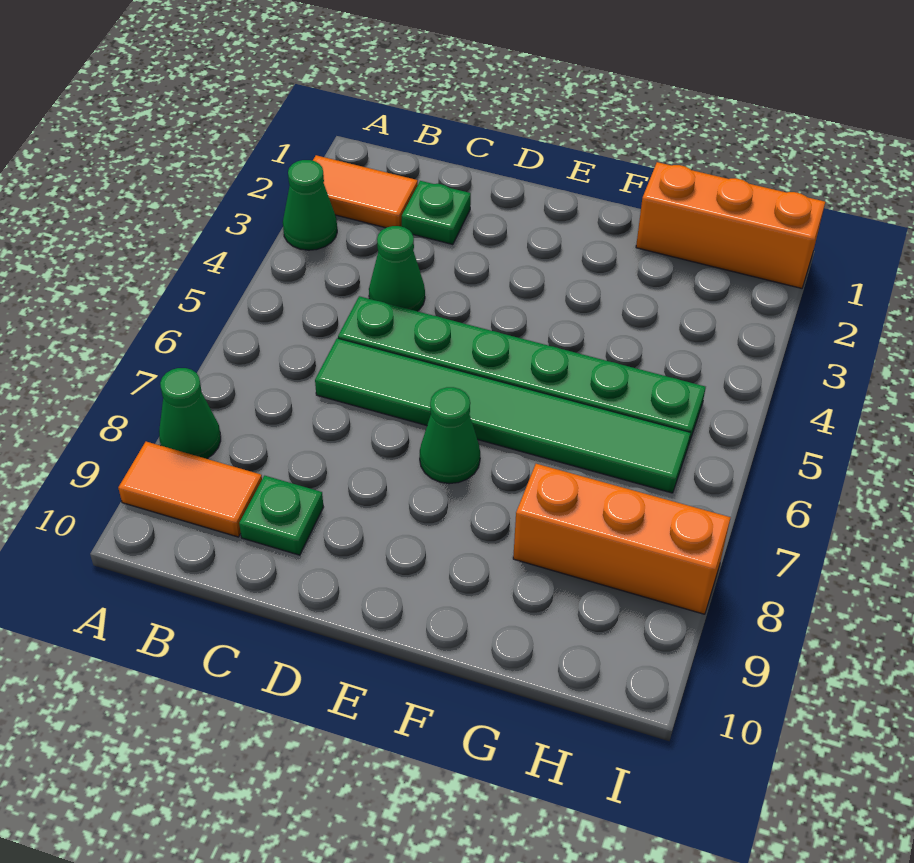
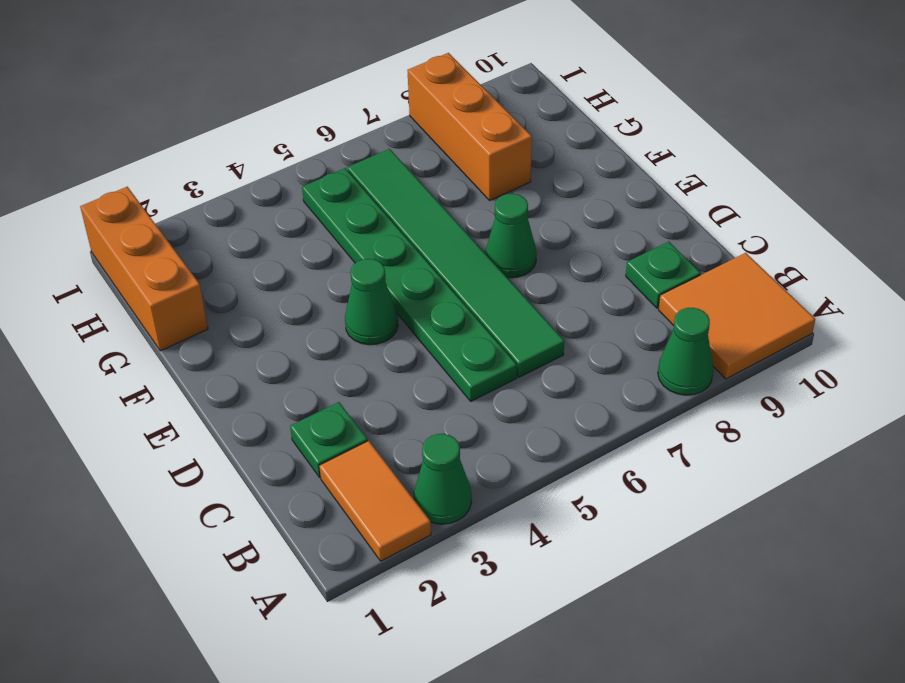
orange 1x2 tile [118,442,262,537] -> orange 2x2 tile [658,253,815,379]
green 1x1 cone [369,226,425,311] -> green 1x1 cone moved to [345,259,398,345]

